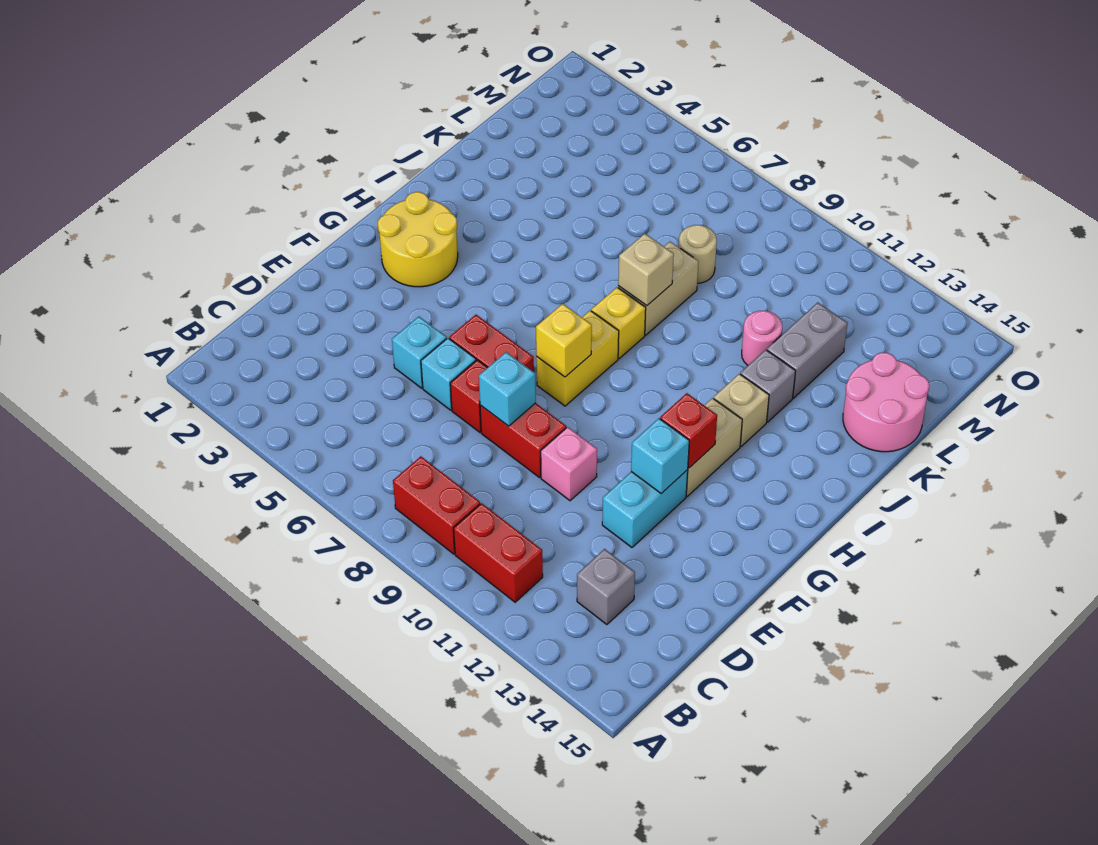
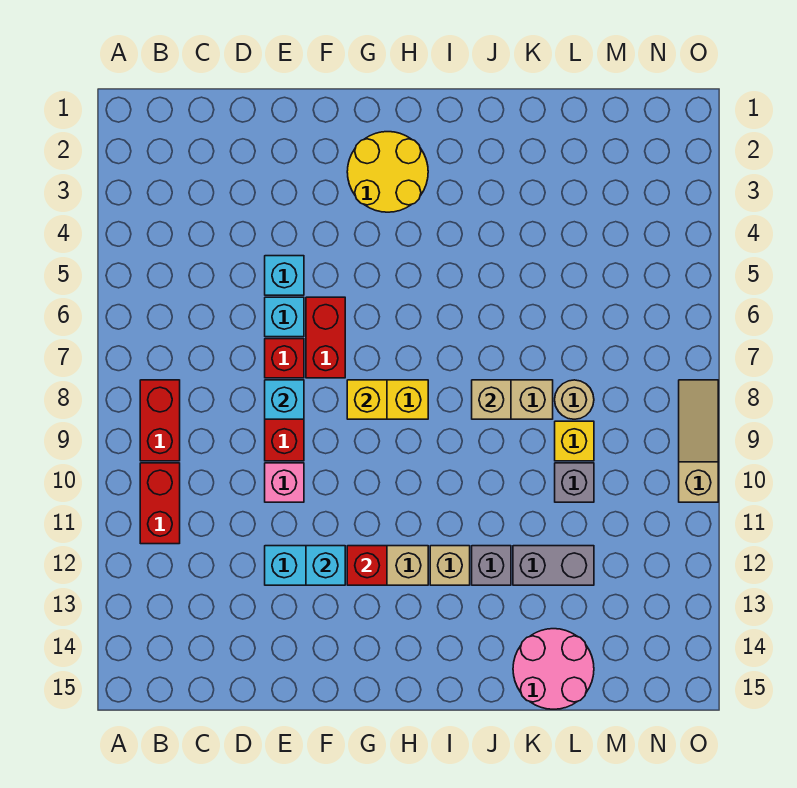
grey 1x1 brick [577,549,635,625] -> grey 1x1 brick moved to [555,463,594,502]
yellow 1x1 brick [591,287,646,358] -> yellow 1x1 brick moved to [555,421,594,461]
pink 1x1 round brick [742,311,782,365] -> none
none -> tan 1x3 slope [679,380,718,502]

